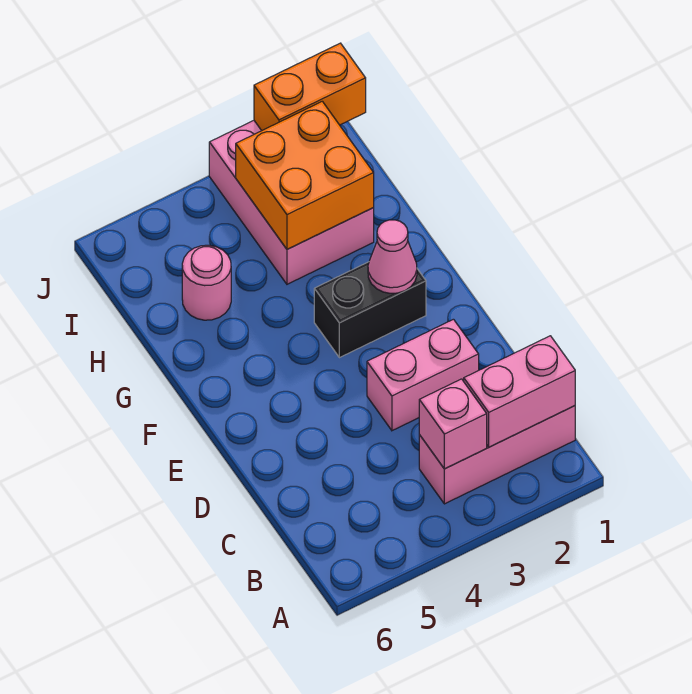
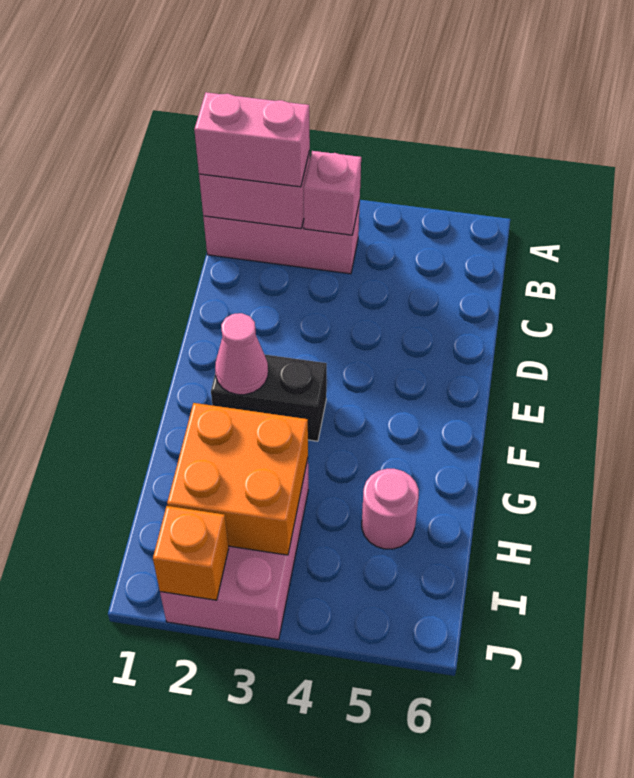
pink 1x2 brick [367,319,479,431] -> pink 1x2 brick moved to [194,92,310,187]
orange 1x2 brick [254,43,366,131] -> orange 1x1 brick [153,506,229,600]

